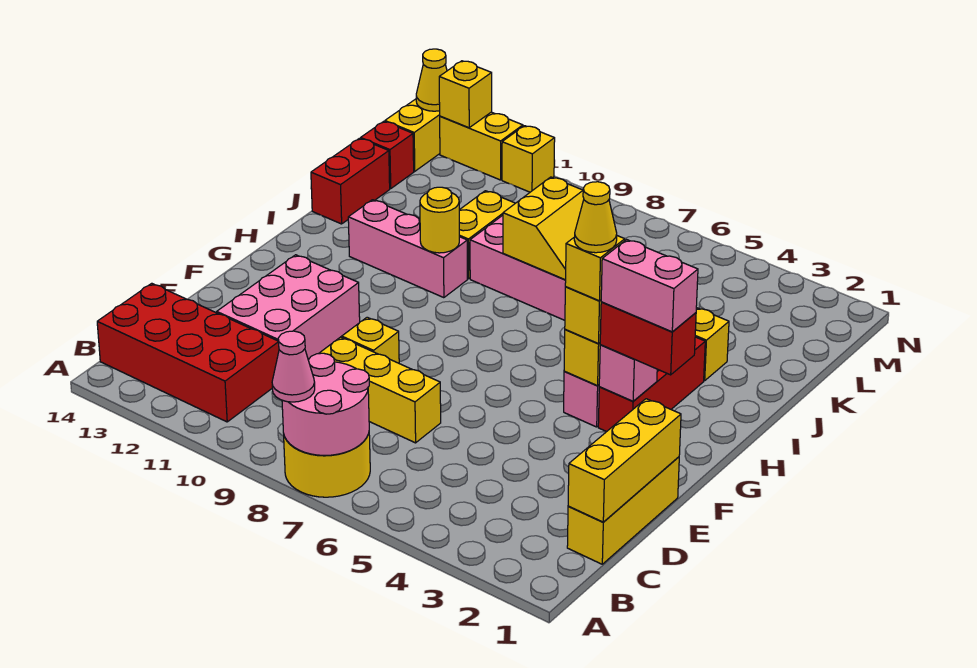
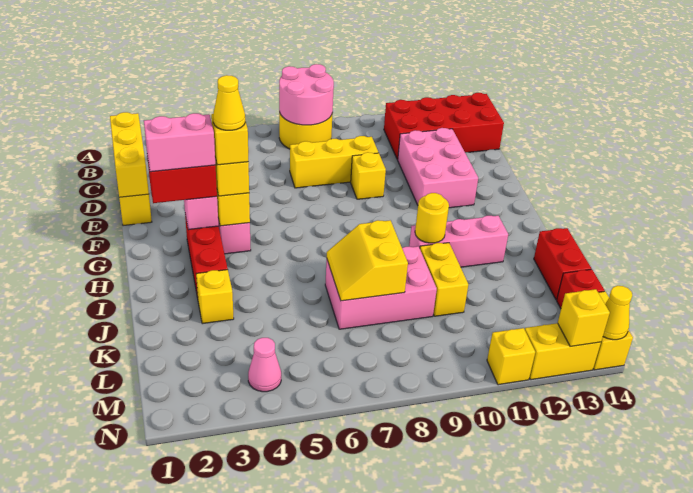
pink 1x1 cone [272,331,315,402] -> pink 1x1 cone moved to [248,338,281,392]

